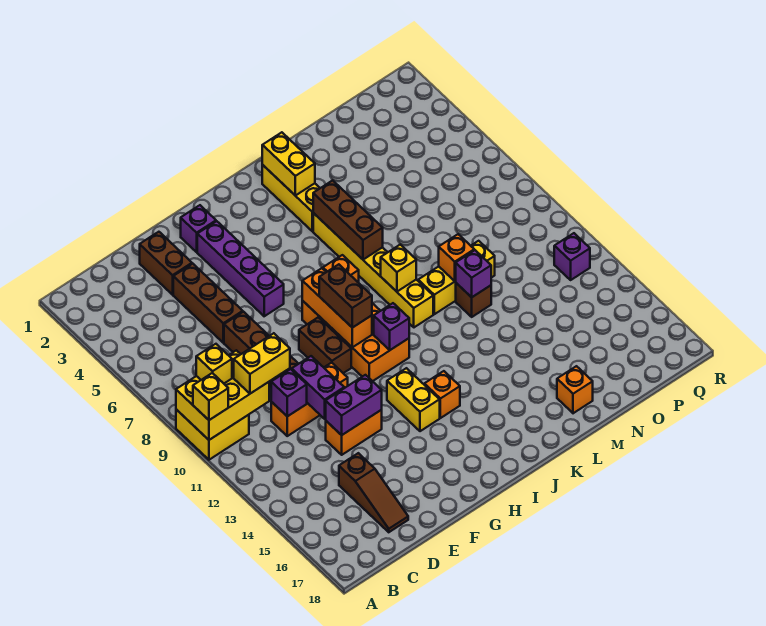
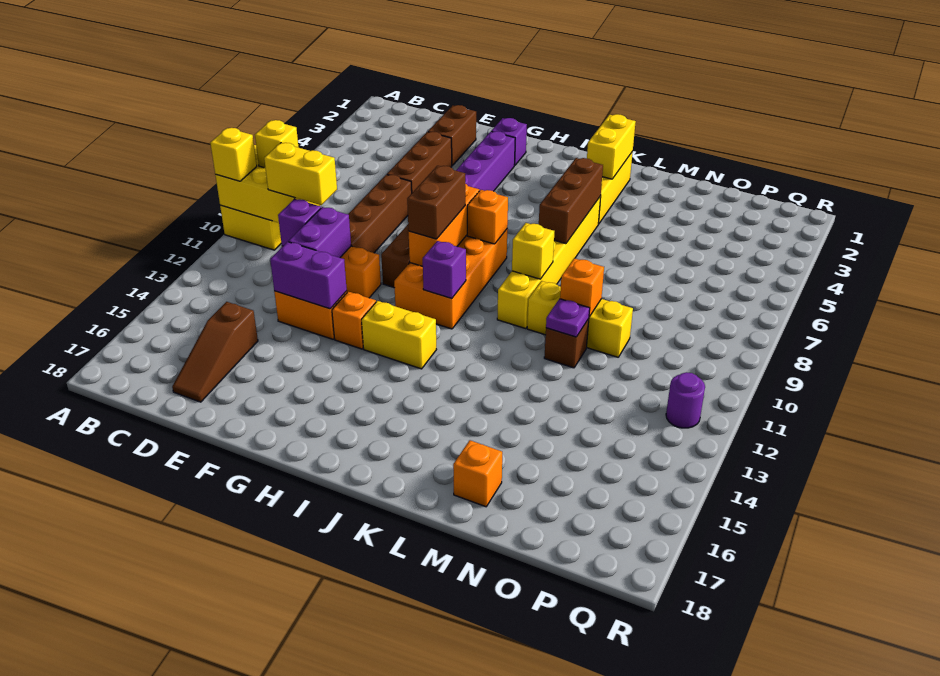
yellow 1x2 brick [387,368,440,431] -> yellow 1x2 brick turned to [361,301,436,369]
orange 1x1 brick [424,371,460,418] -> orange 1x1 brick moved to [332,292,376,349]
purple 1x1 brick [456,250,491,297] -> purple 1x1 plate [546,299,590,337]
purple 1x1 brick [554,233,590,280] -> purple 1x1 round brick [666,372,705,428]

